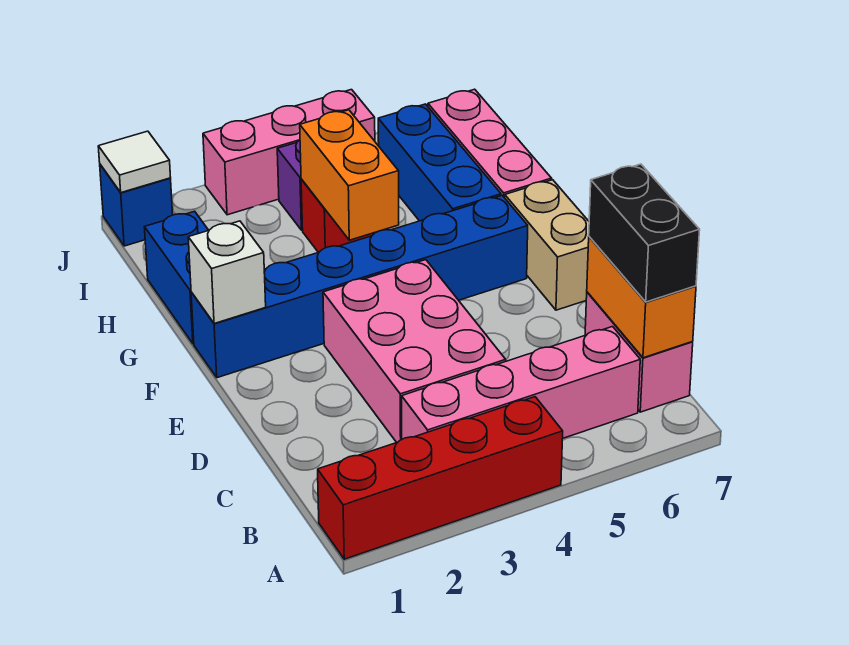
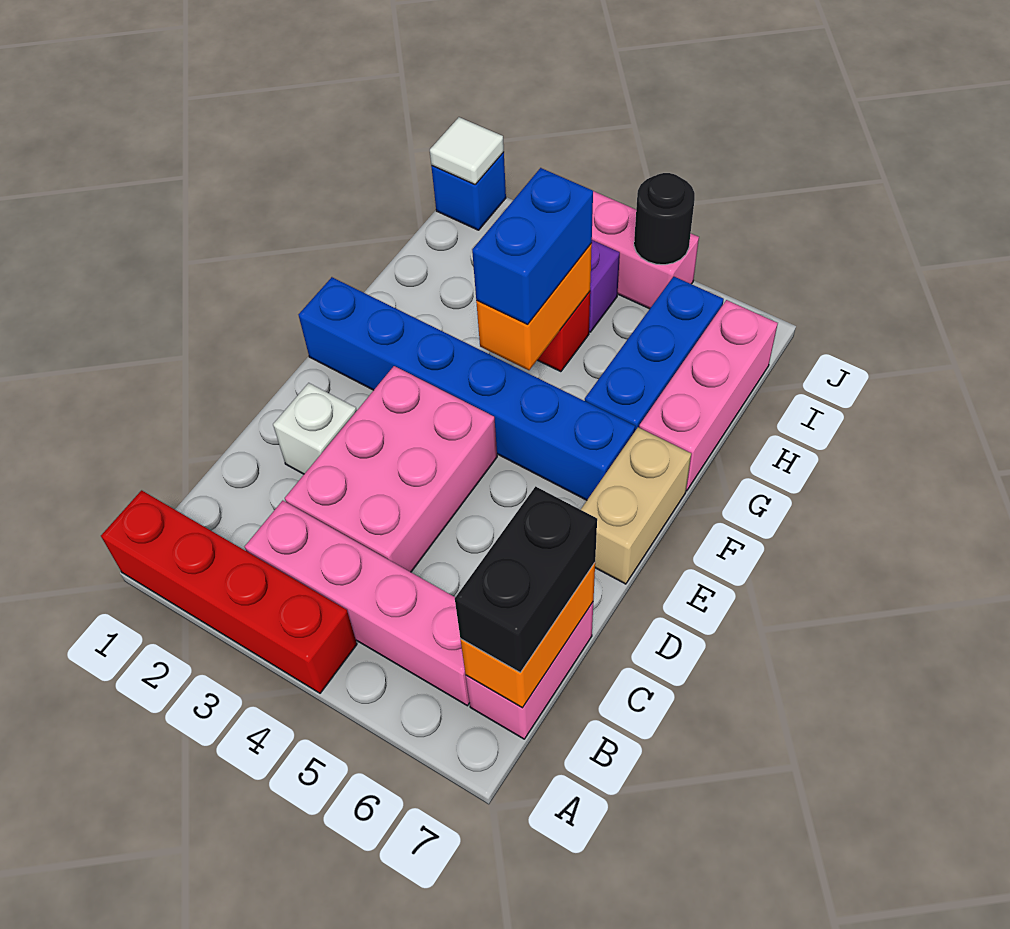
white 1x1 brick [188,221,266,324] -> white 1x1 brick moved to [273,383,357,474]
blue 1x2 brick [144,211,209,344] -> blue 1x2 brick moved to [472,168,593,324]
none -> black 1x1 round brick [634,173,695,265]

